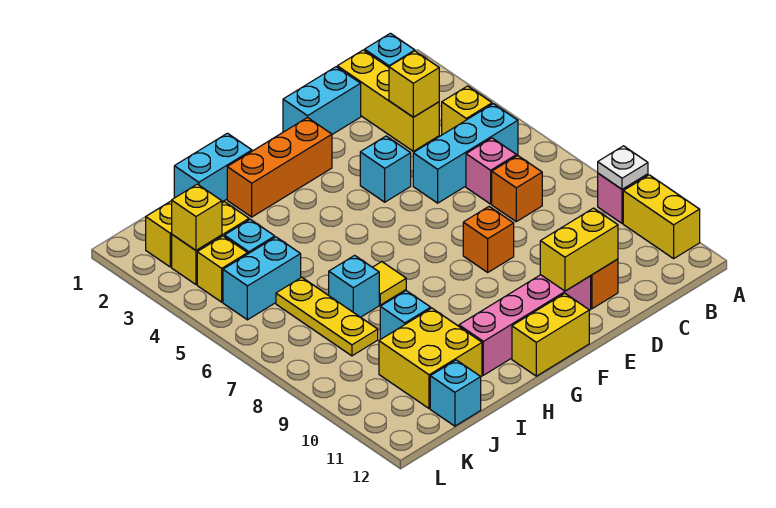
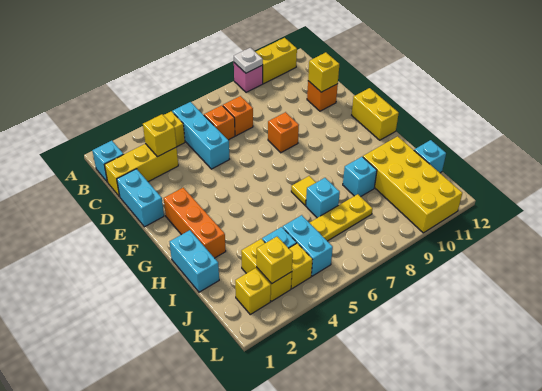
pink 1x1 brick [466,138,516,204] -> orange 1x1 brick [204,105,235,140]
yellow 1x2 brick [540,208,618,291] -> yellow 1x1 brick [308,52,339,92]
cyan 1x1 brick [360,136,411,202] -> none
pink 1x4 brick [459,275,591,375] -> none
yellow 2x2 brick [379,308,482,409] -> yellow 2x4 brick [363,136,462,233]

